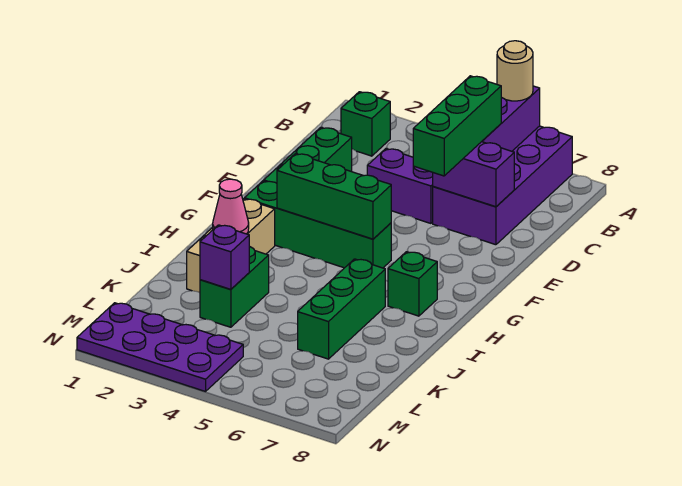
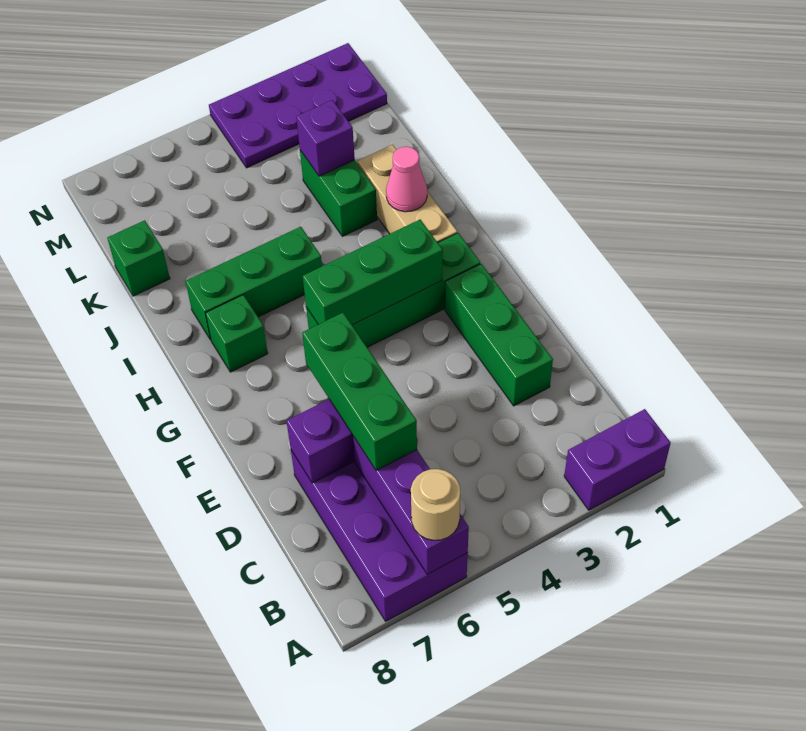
green 1x1 brick [341,92,390,156] -> green 1x1 brick moved to [107,220,170,296]
purple 1x2 brick [367,149,433,223] -> purple 1x2 brick moved to [564,409,671,510]
green 1x3 brick [298,259,385,359] -> green 1x3 brick turned to [186,227,322,340]

